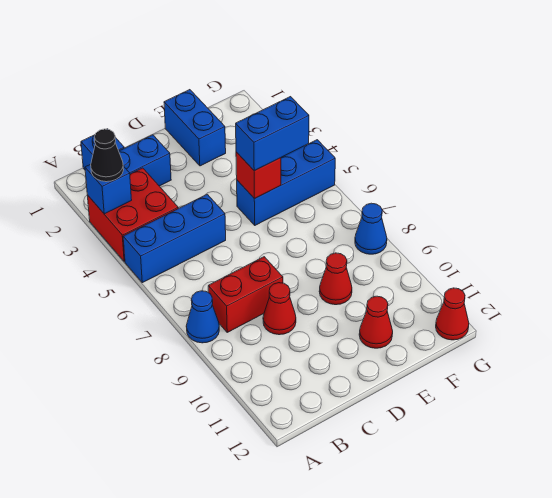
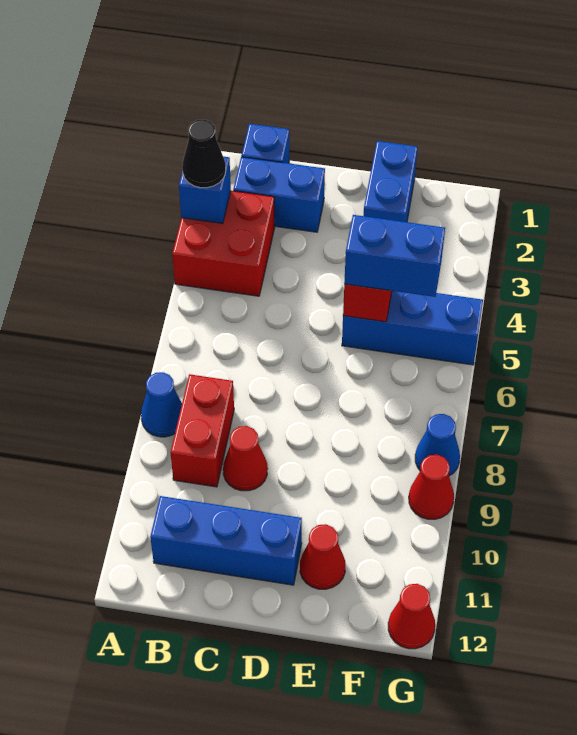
blue 1x3 brick [123,194,226,283] -> blue 1x3 brick moved to [150,496,302,585]
red 1x2 brick [208,257,283,332] -> red 1x2 brick turned to [170,374,234,487]
red 1x1 cone [319,253,352,305] -> red 1x1 cone moved to [409,455,454,519]

